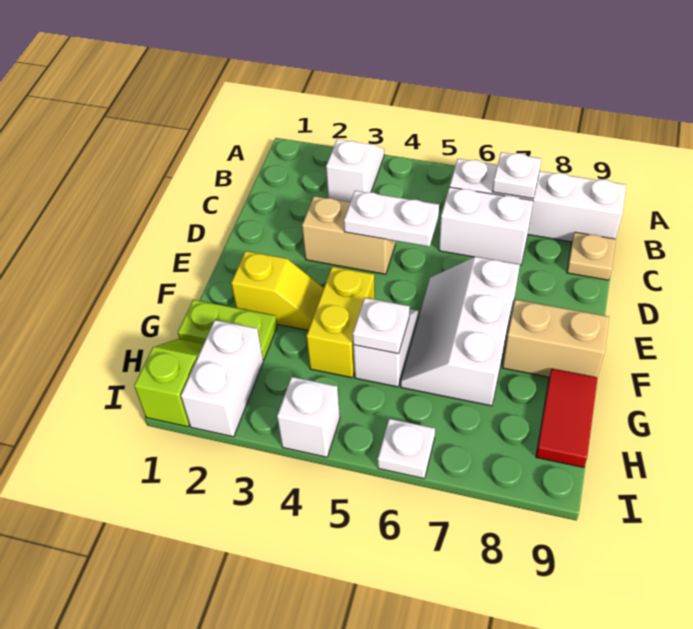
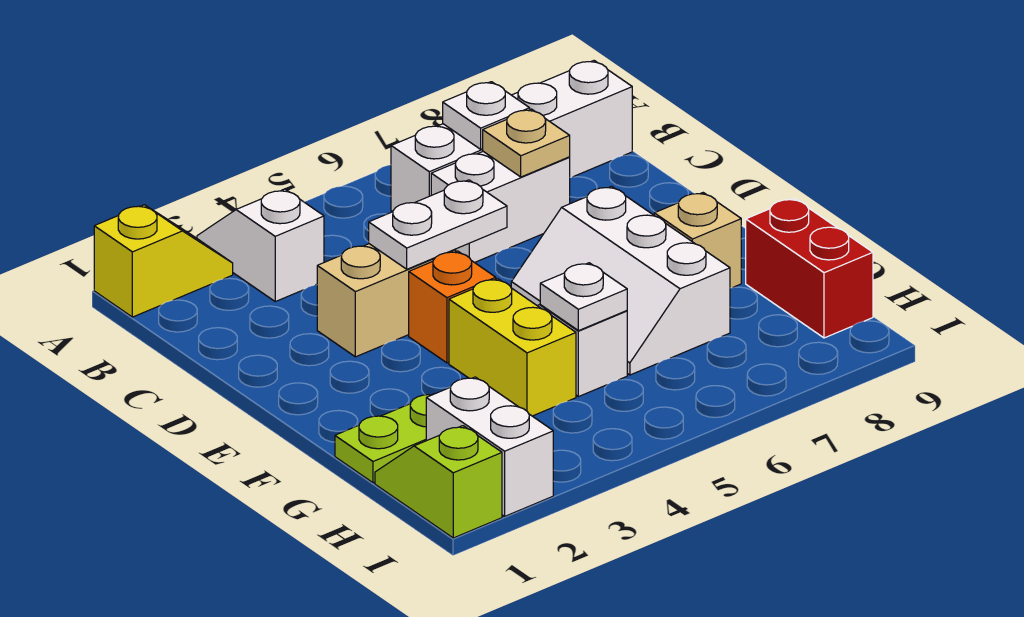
tan 1x1 plate [567,232,616,280] -> tan 1x1 plate moved to [483,109,570,177]
none -> orange 1x1 brick [409,251,496,363]
yellow 1x2 slope [231,251,324,330] -> yellow 1x2 slope moved to [94,205,233,317]
tan 1x2 brick [502,300,609,377] -> tan 1x1 brick [654,193,741,288]
red 1x2 tile [536,369,598,468] -> red 1x2 brick [746,199,873,338]
white 1x1 brick [277,377,340,457] -> none
white 1x1 plate [378,419,435,478] -> none

